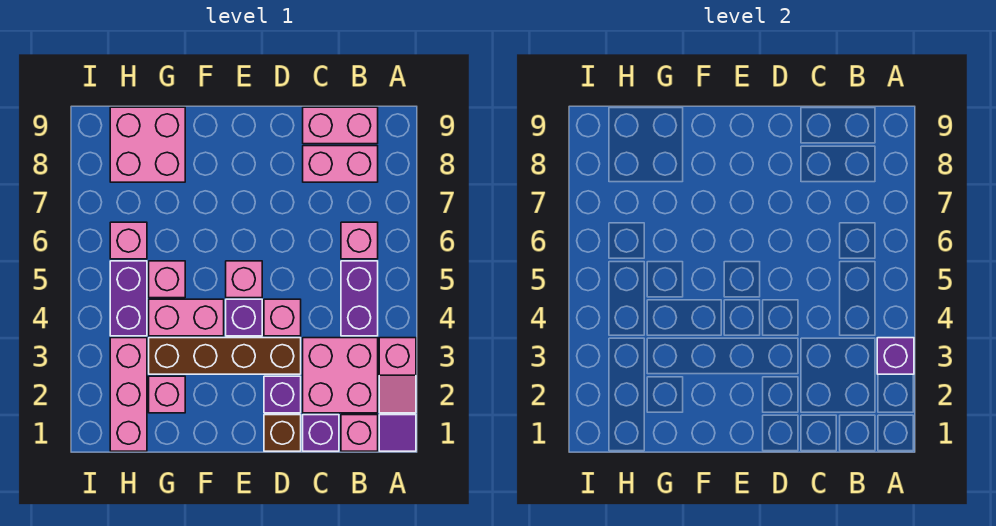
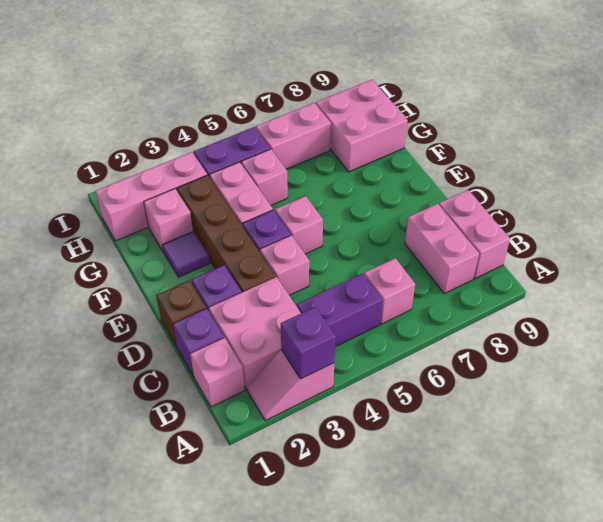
purple 1x1 tile [379,415,416,451] -> purple 1x1 tile moved to [162,231,210,277]
pink 1x1 brick [110,222,147,259] -> pink 1x2 brick [256,103,331,169]

